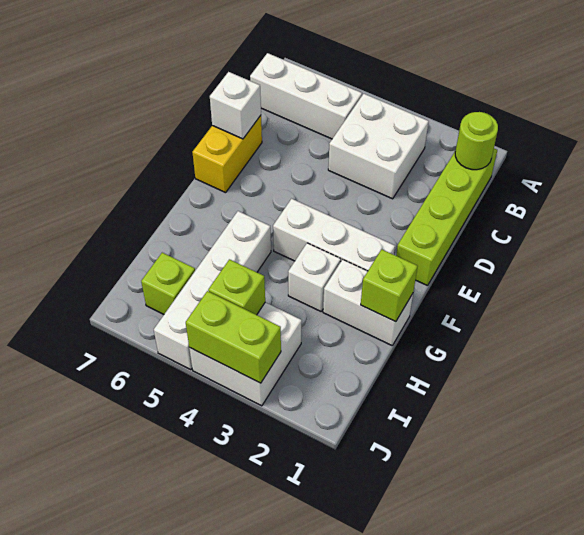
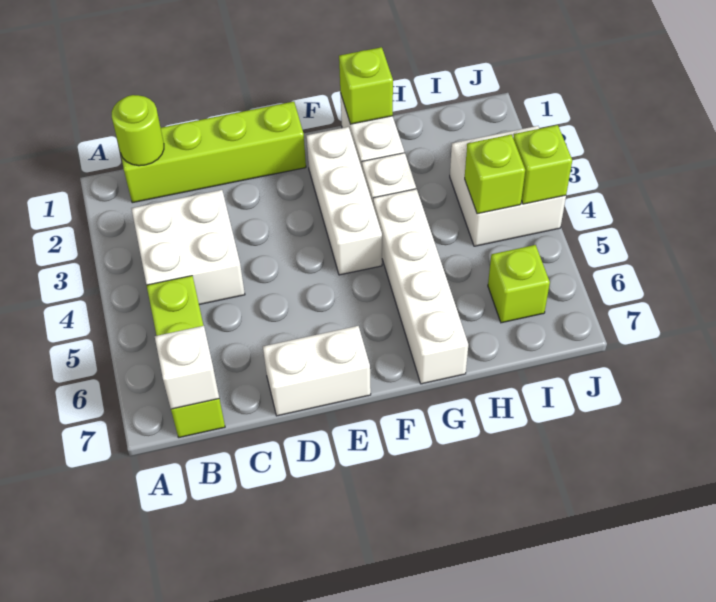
white 1x3 brick [250,53,362,139] -> lime 1x3 brick [147,276,225,437]
yellow 1x2 brick [192,116,262,193] -> white 1x2 brick [263,326,371,416]
white 1x1 brick [210,72,261,139] -> white 1x1 brick moved to [155,326,219,409]
white 1x4 brick [154,211,271,370] -> white 1x4 brick turned to [373,189,468,384]
lime 1x2 brick [186,291,281,383] -> lime 1x1 brick [513,125,572,204]

